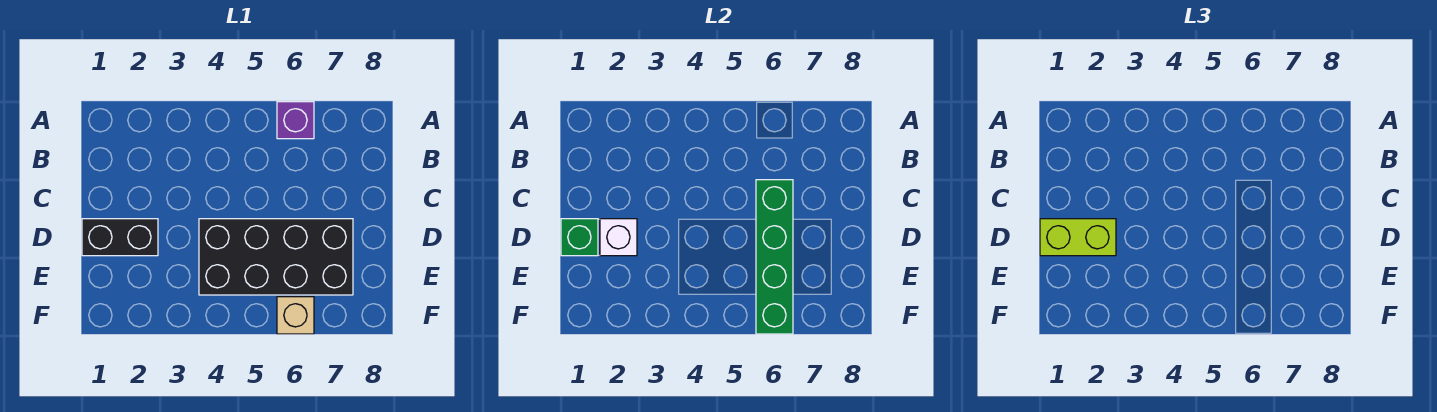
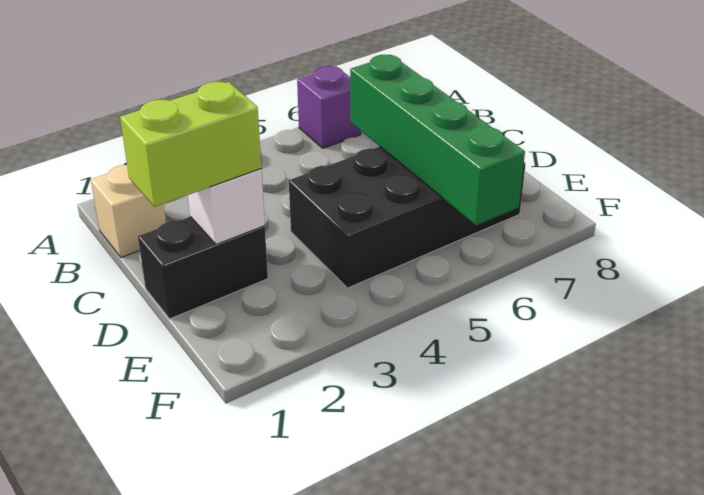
green 1x1 brick [561,219,598,256] -> none
tan 1x1 brick [277,297,314,334] -> tan 1x1 brick moved to [91,165,166,257]

